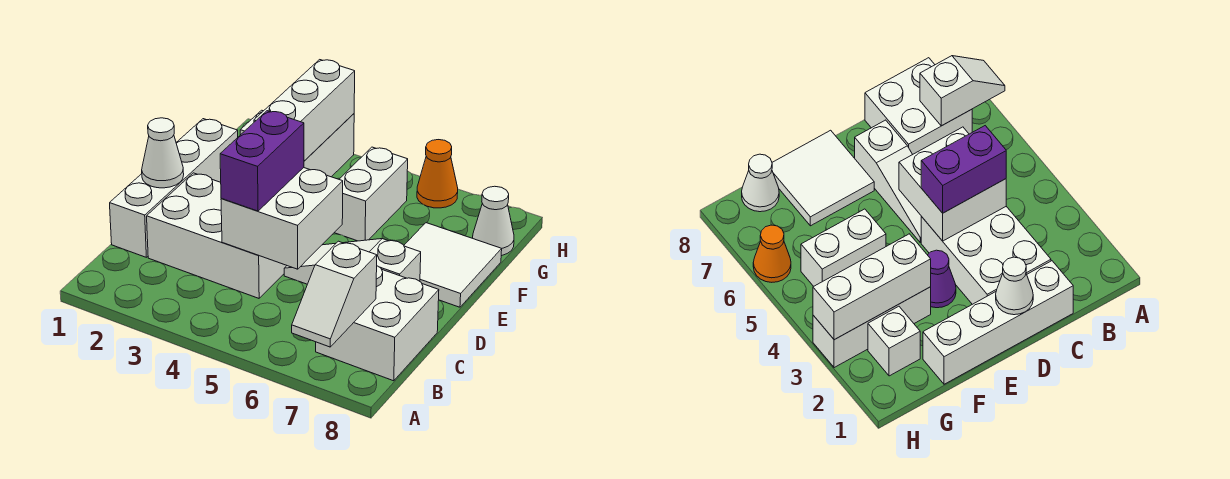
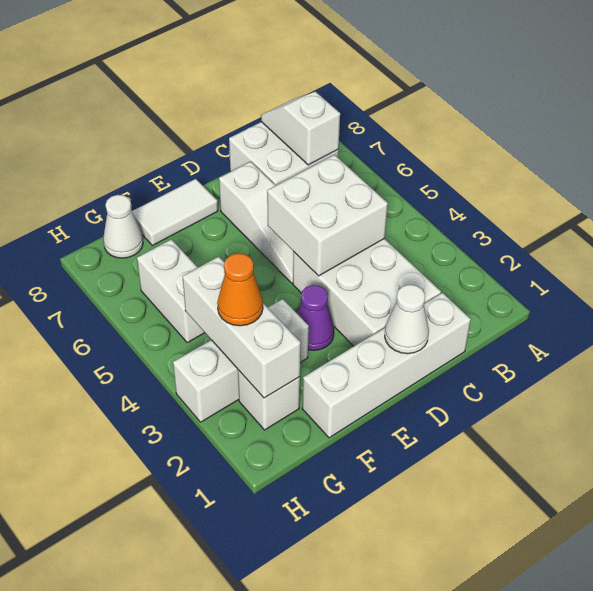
white 1x2 slope [292,241,377,347] -> white 1x2 slope turned to [261,92,340,165]
purple 1x2 brick [220,111,304,211] -> none
white 2x2 tile [404,223,502,307] -> white 1x2 tile [132,179,218,246]
white 1x3 brick [254,60,355,161] -> white 1x3 brick turned to [183,257,301,398]
white 1x2 brick [334,147,408,241] -> white 1x2 brick turned to [137,239,205,343]
orange 1x1 cone [417,140,458,208] -> orange 1x1 cone moved to [217,253,263,326]

